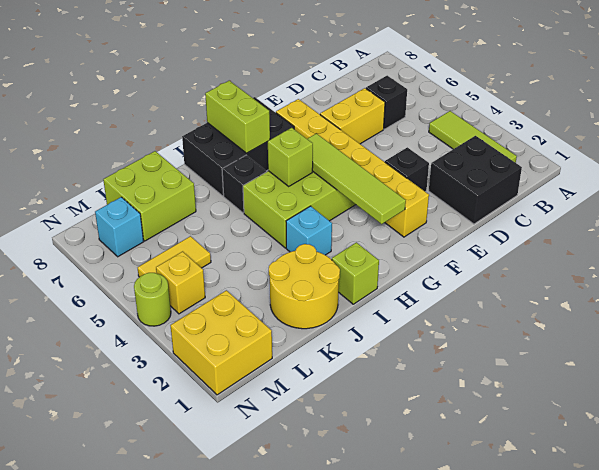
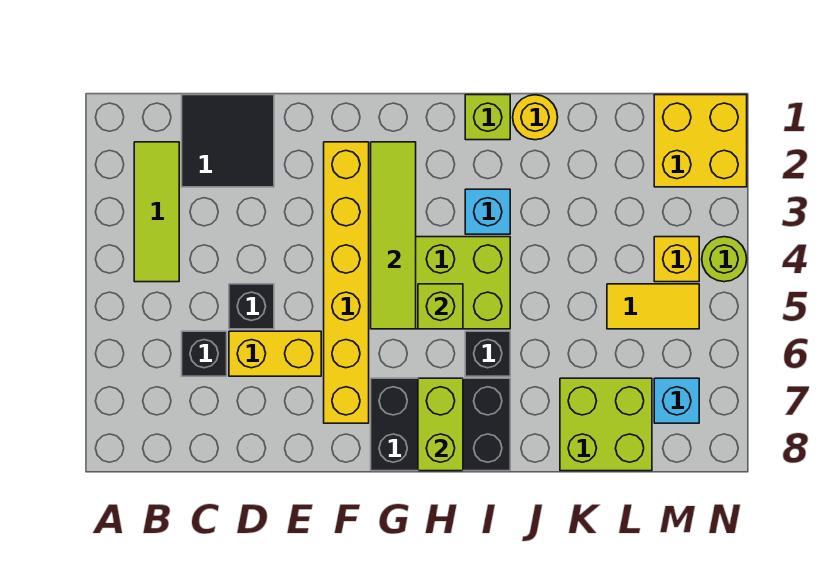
black 2x2 brick [429,136,522,224] -> black 2x2 tile [182,95,274,187]
black 1x1 brick [385,147,429,192] -> black 1x1 brick moved to [229,284,274,329]
yellow 2x2 round brick [269,244,340,329] -> yellow 1x1 round brick [513,95,558,140]

